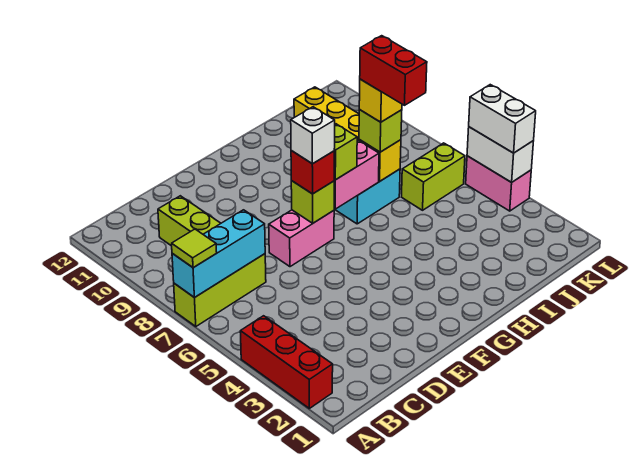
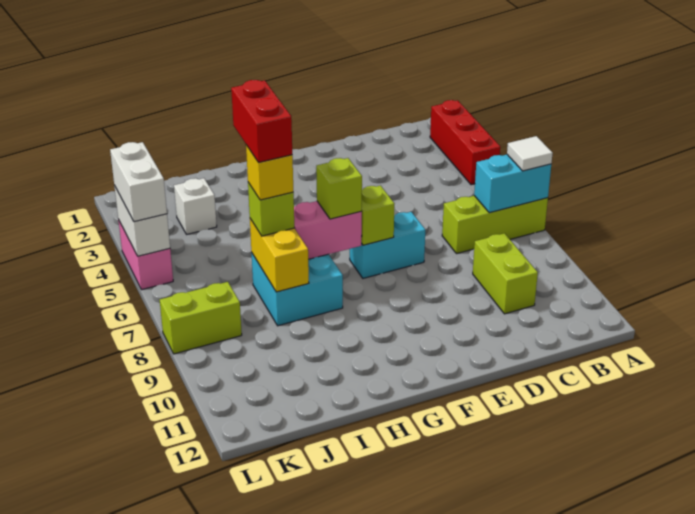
cyan 1x3 brick [172,210,265,298] -> cyan 1x2 brick [474,155,551,213]
lime 1x1 tile [172,229,217,268] -> white 1x1 tile [507,136,553,171]
pink 1x2 brick [269,210,334,267] -> cyan 1x2 brick [350,212,425,278]
red 1x1 brick [291,151,335,194] -> none
white 1x1 brick [291,107,335,164] -> white 1x1 brick moved to [174,178,217,234]
yellow 1x4 brick [294,87,401,181] -> yellow 1x2 brick [250,219,309,292]
lime 1x2 brick [402,143,465,210] -> lime 1x2 brick moved to [160,282,242,354]

